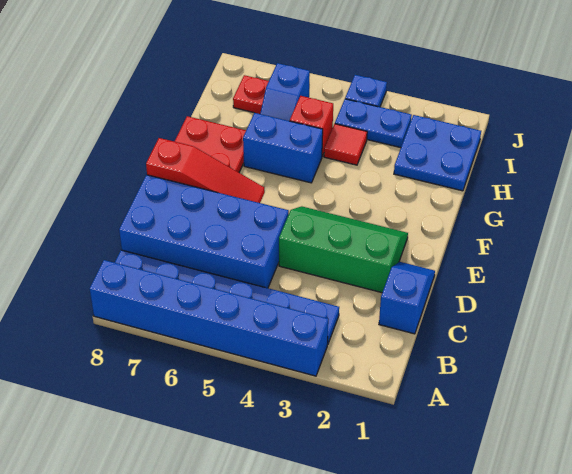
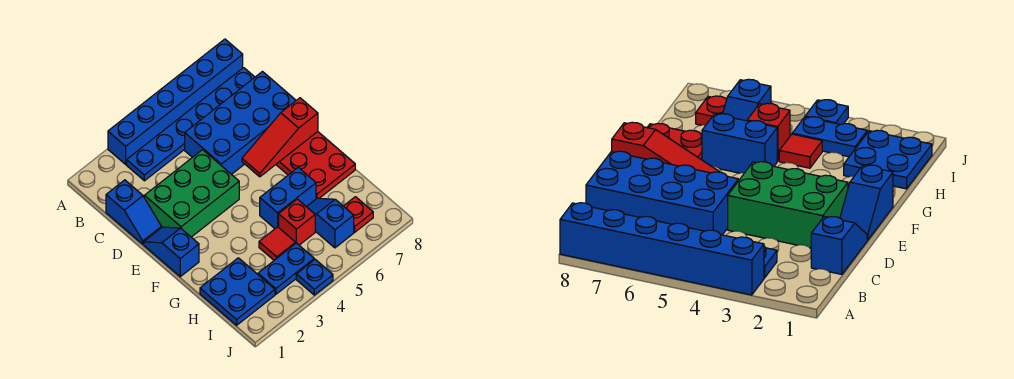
green 2x3 slope [279,206,408,293] -> green 2x3 brick [144,150,239,237]
none -> blue 1x2 slope [144,227,199,277]

